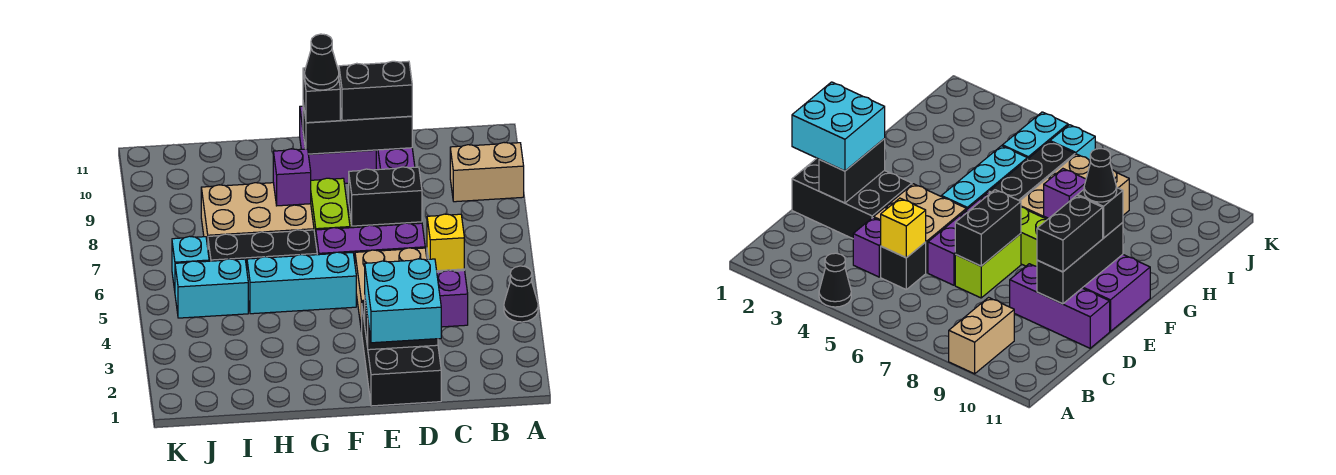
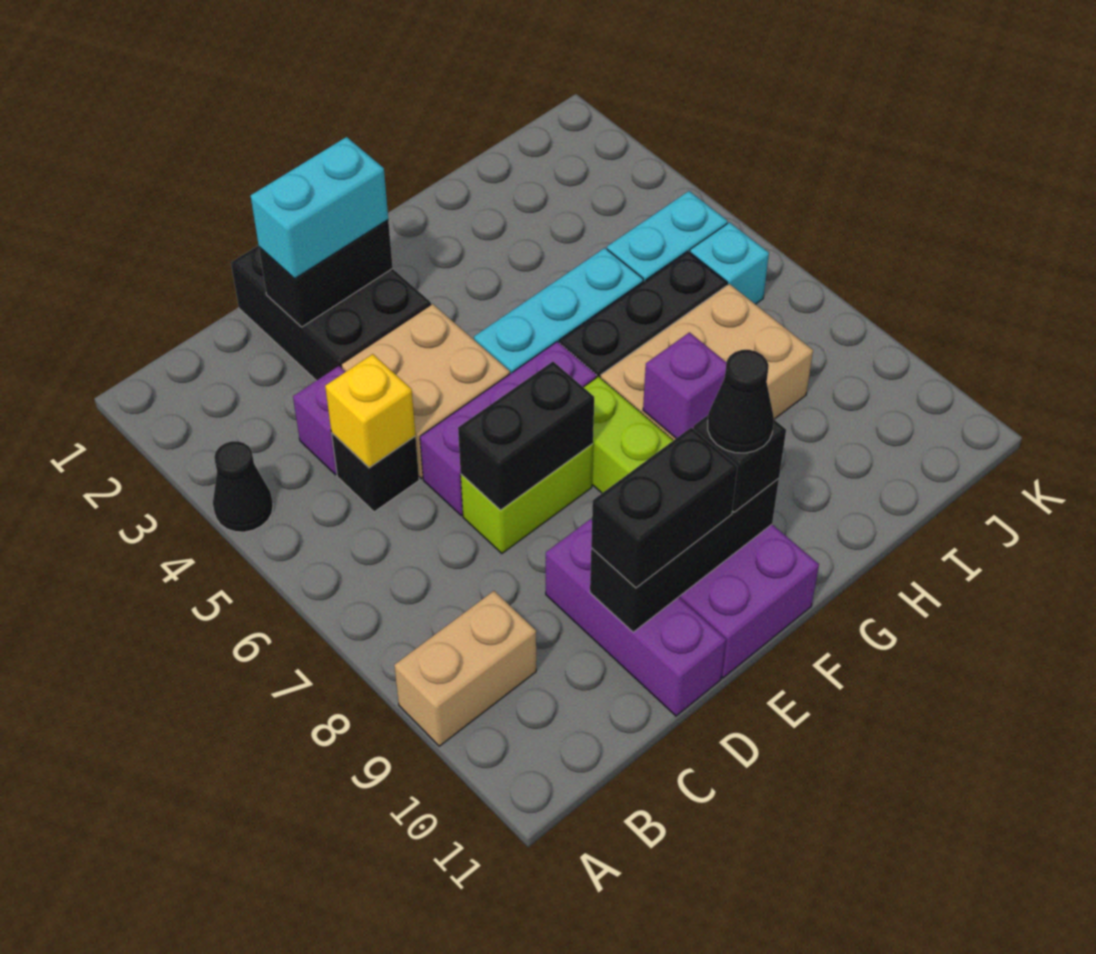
cyan 2x2 brick [365,259,441,343] -> cyan 1x2 brick [251,137,388,278]

